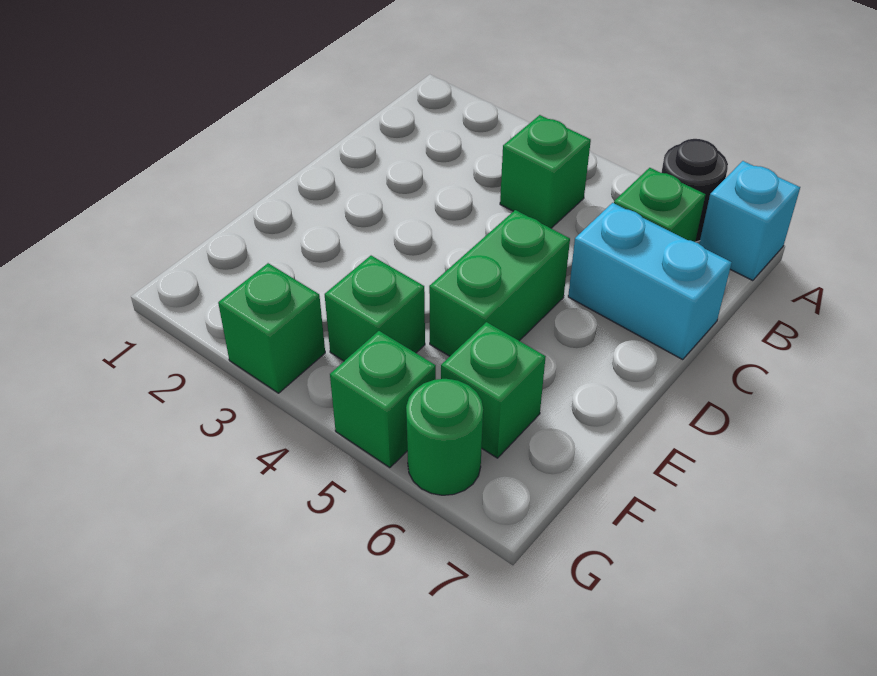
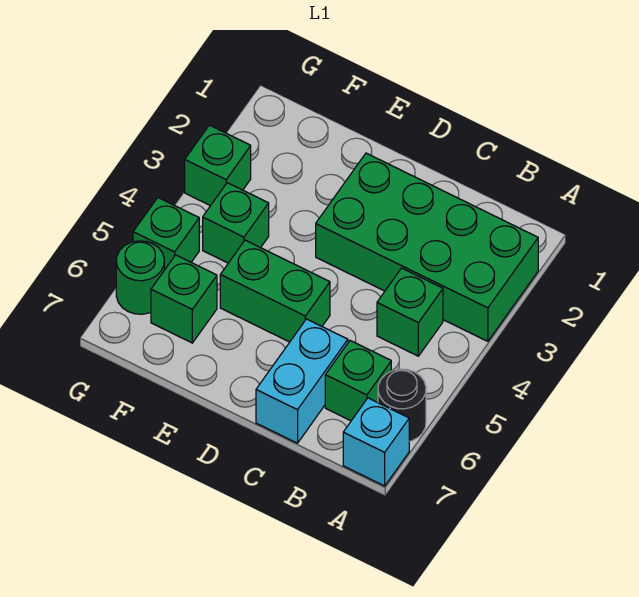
none -> green 2x4 brick [316,153,538,341]

